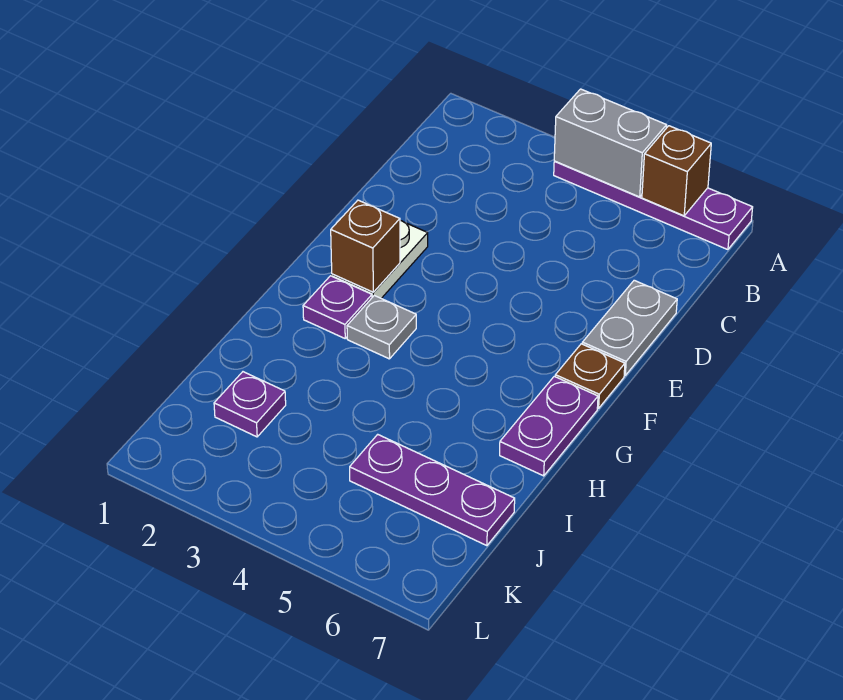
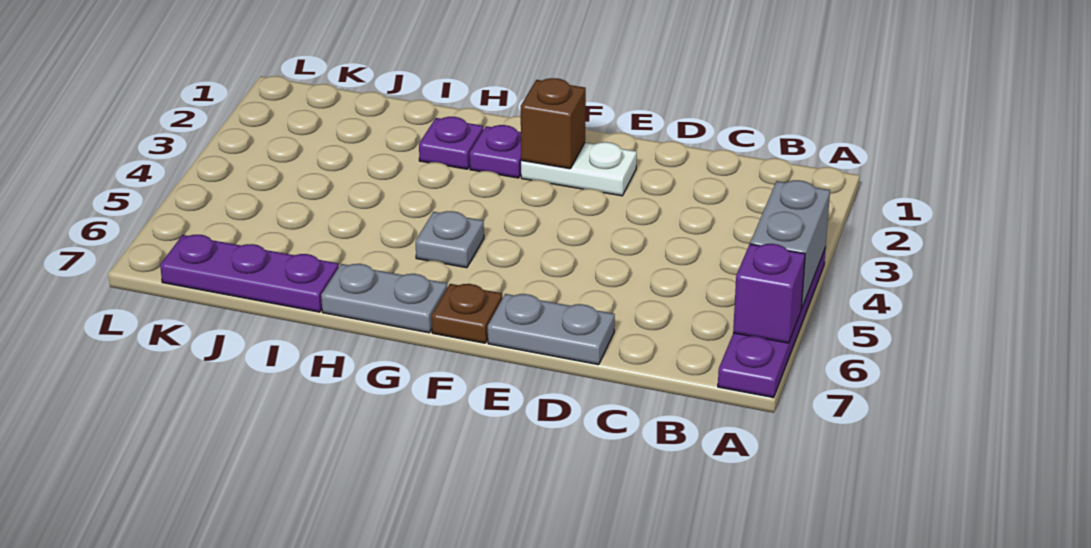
brown 1x1 brick [642,126,711,216] -> purple 1x1 brick [733,244,805,343]
grey 1x1 plate [347,295,416,359] -> grey 1x1 plate moved to [416,211,484,268]
purple 1x2 plate [500,376,598,476] -> grey 1x2 plate [321,264,447,333]
purple 1x1 plate [214,372,286,437] -> purple 1x1 plate moved to [419,117,483,169]
purple 1x3 plate [350,434,515,546] -> purple 1x3 plate turned to [160,235,339,312]

